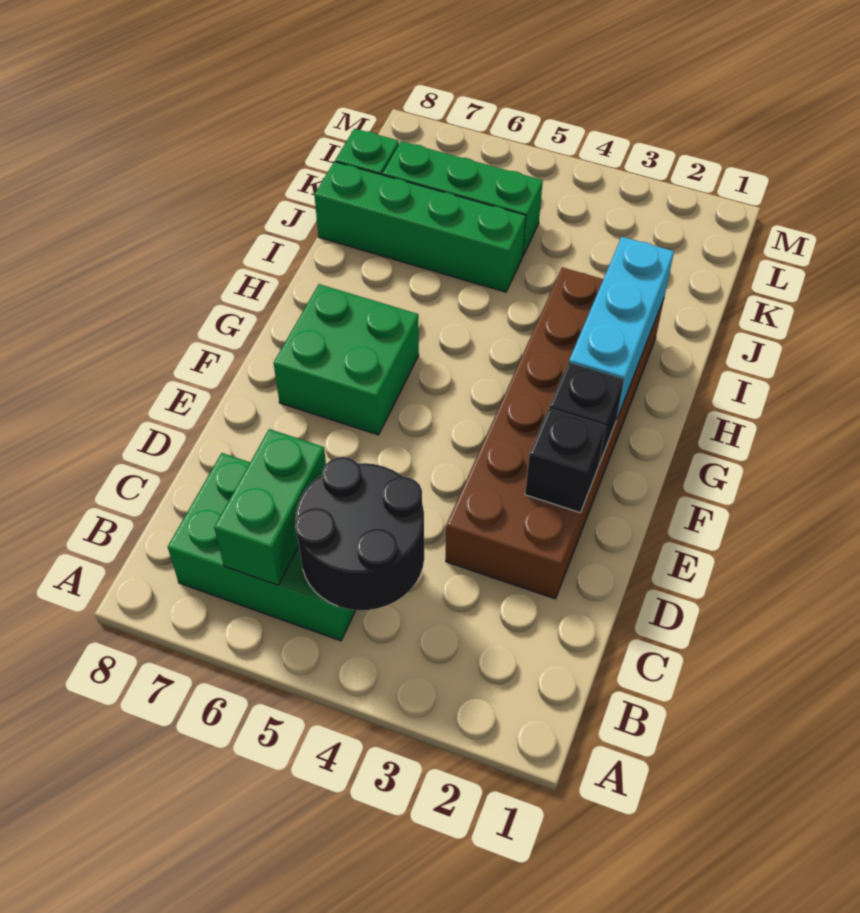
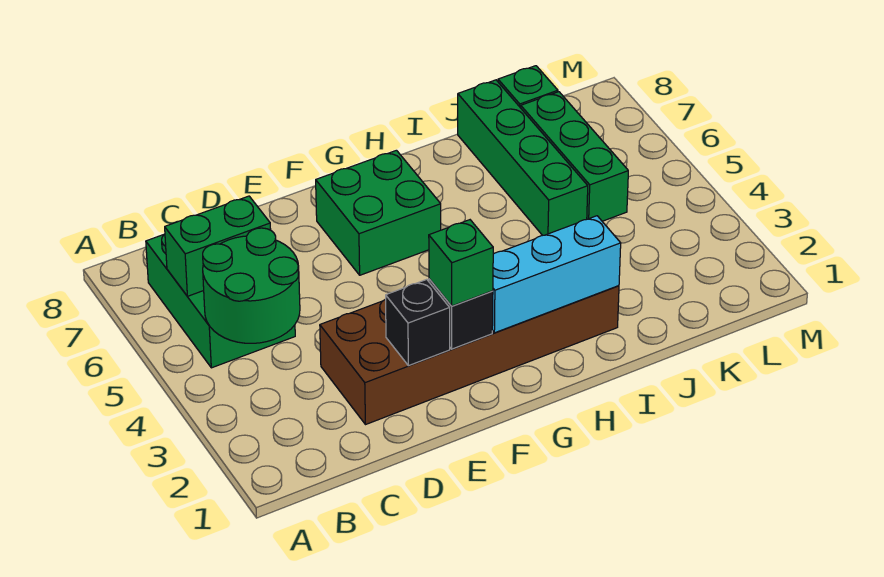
black 2x2 round brick [295,457,424,610] -> green 2x2 round brick [203,228,300,343]
none -> green 1x1 brick [429,220,493,306]

